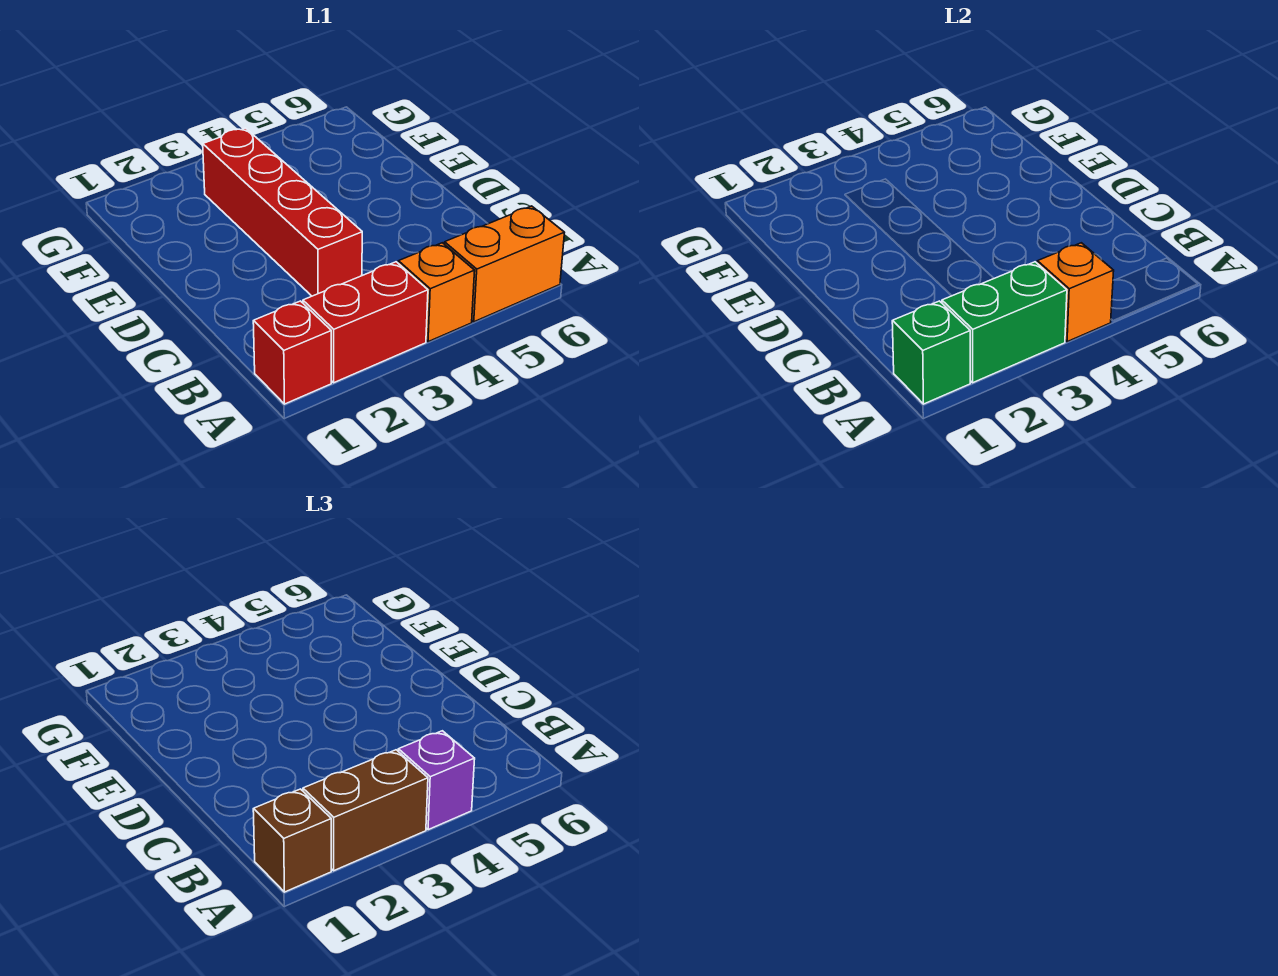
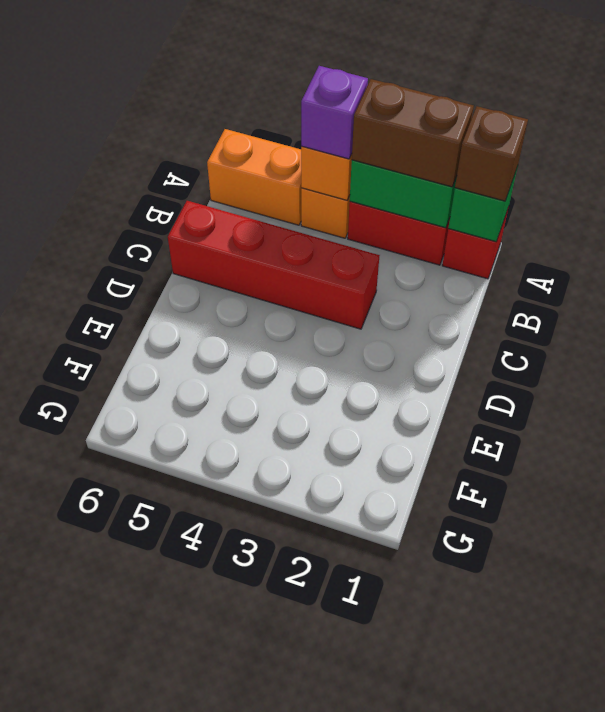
red 1x4 brick [203,128,362,296] -> red 1x4 brick turned to [168,201,380,329]

